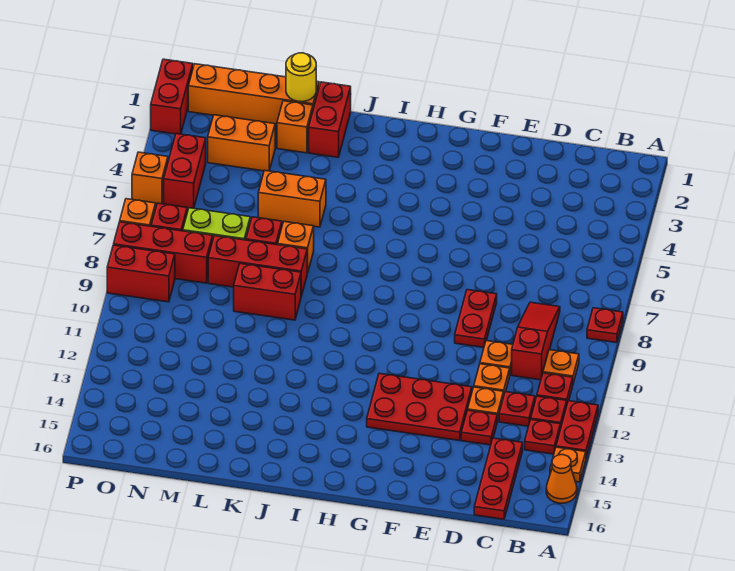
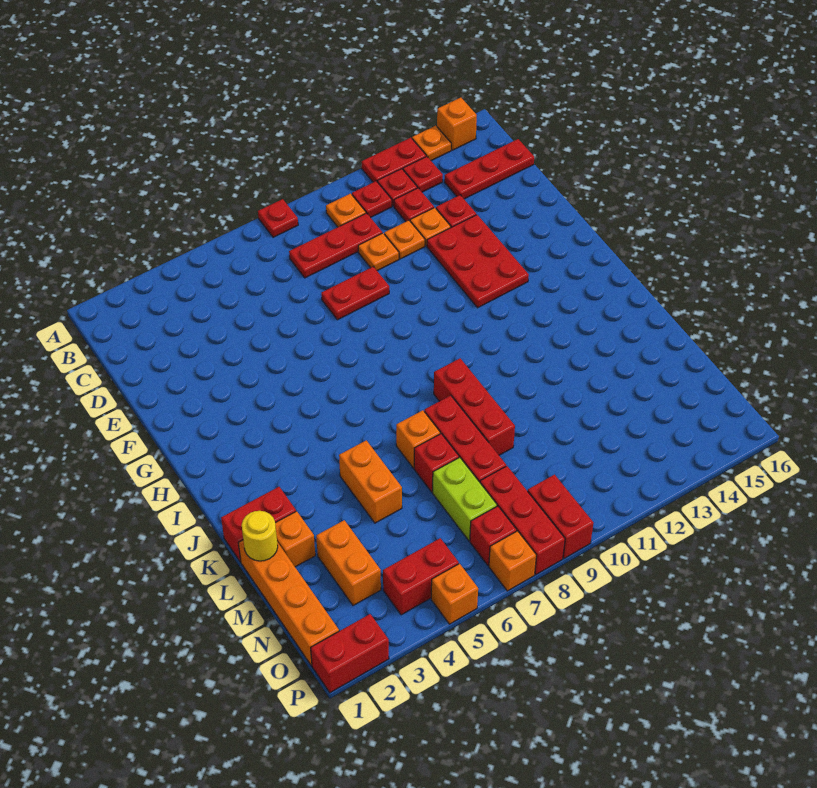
orange 1x1 cone [546,455,577,503] -> orange 1x1 brick [437,98,477,150]
red 1x3 slope [512,302,560,380] -> red 1x3 plate [289,213,382,278]
red 1x2 brick [234,263,301,320] -> red 1x3 brick [434,358,515,455]

